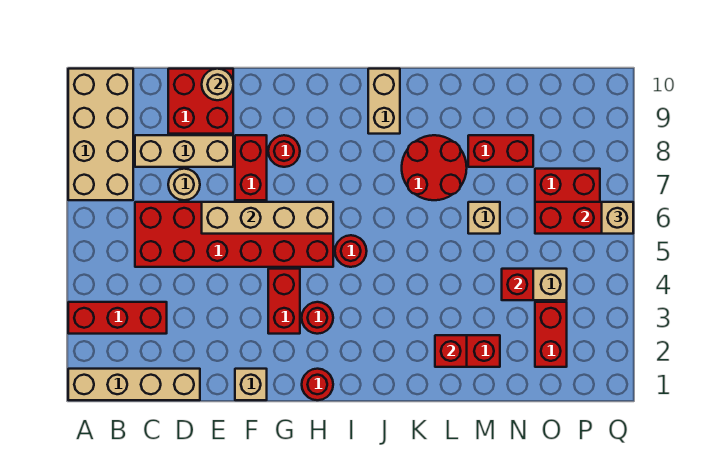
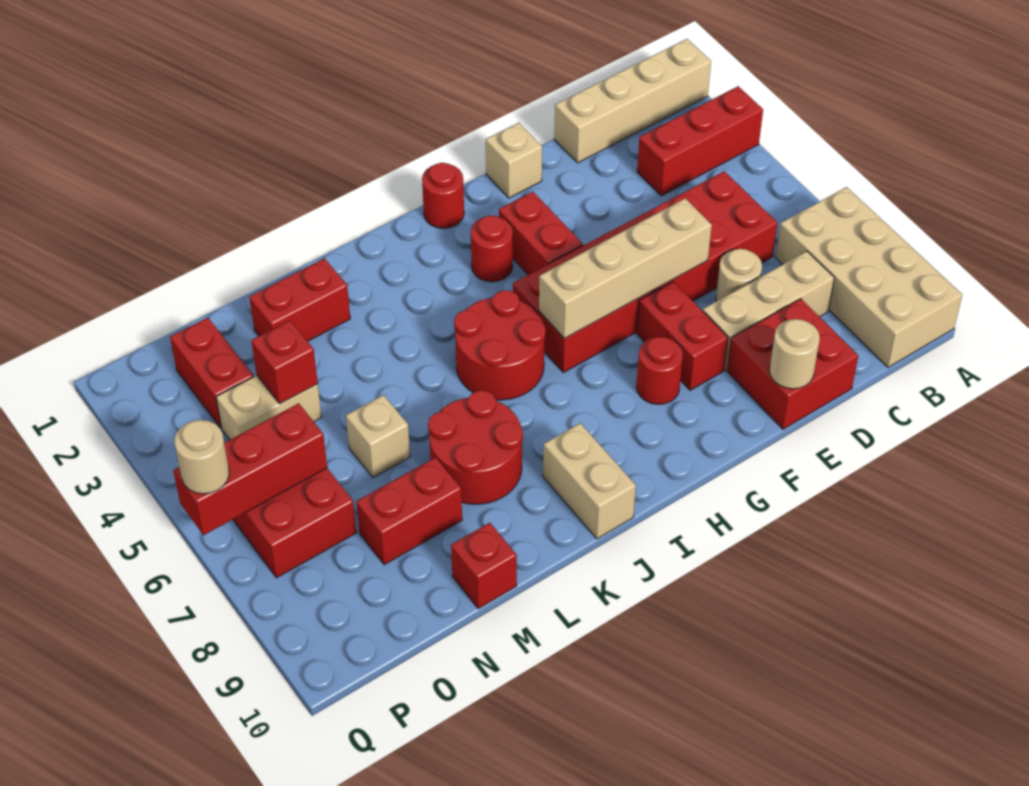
red 1x1 round brick [335,235,367,267] -> red 2x2 round brick [454,290,546,400]
red 1x1 brick [435,335,467,367] -> red 1x1 brick moved to [451,523,517,609]
tan 1x1 brick [602,202,633,234] -> tan 1x1 round brick [175,420,229,494]

